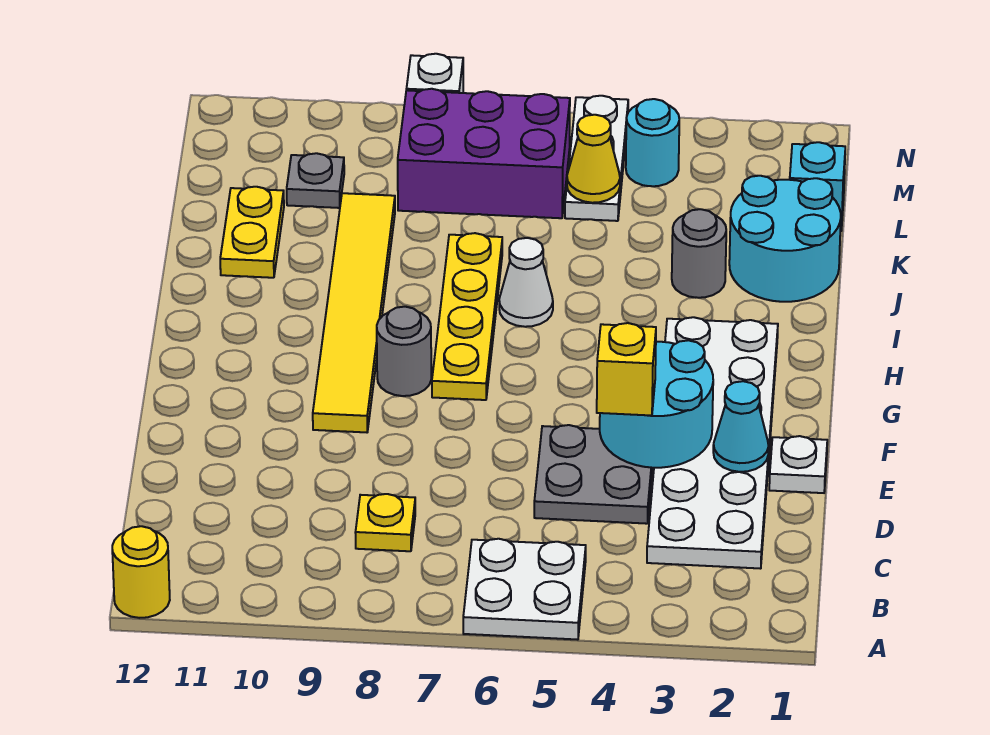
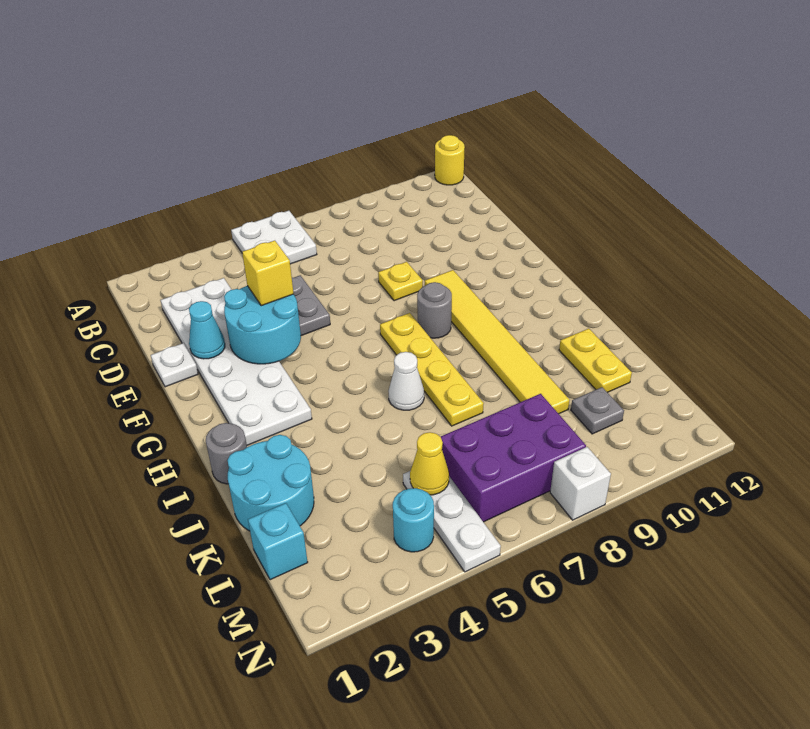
yellow 1x1 plate [355,494,415,551] -> yellow 1x1 plate moved to [378,262,423,301]
grey 1x1 round brick [672,209,726,298] -> grey 1x1 round brick moved to [206,423,247,484]

